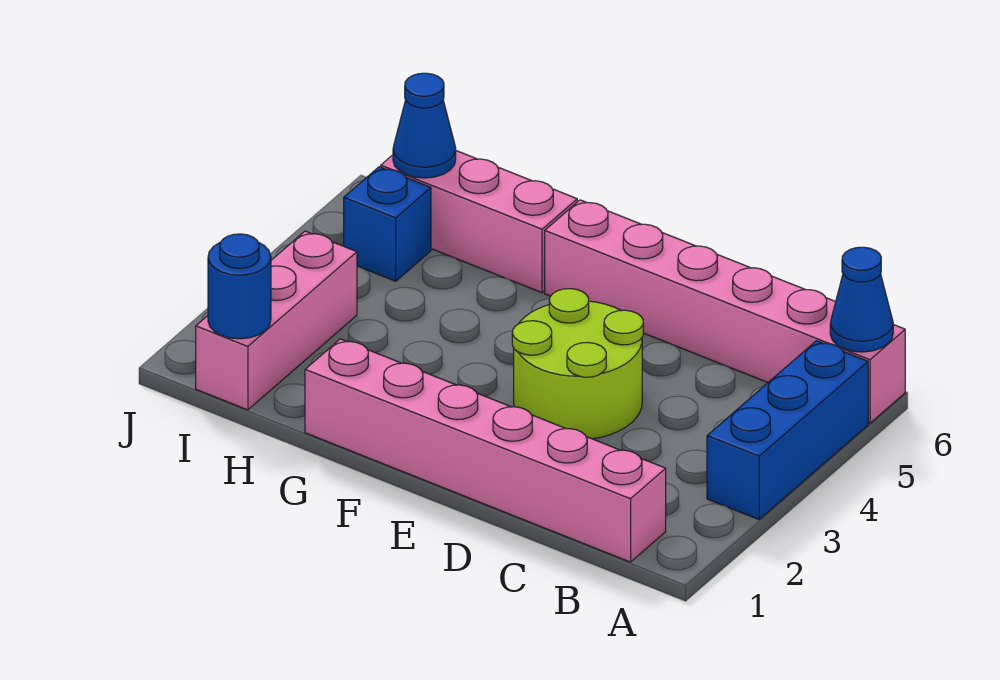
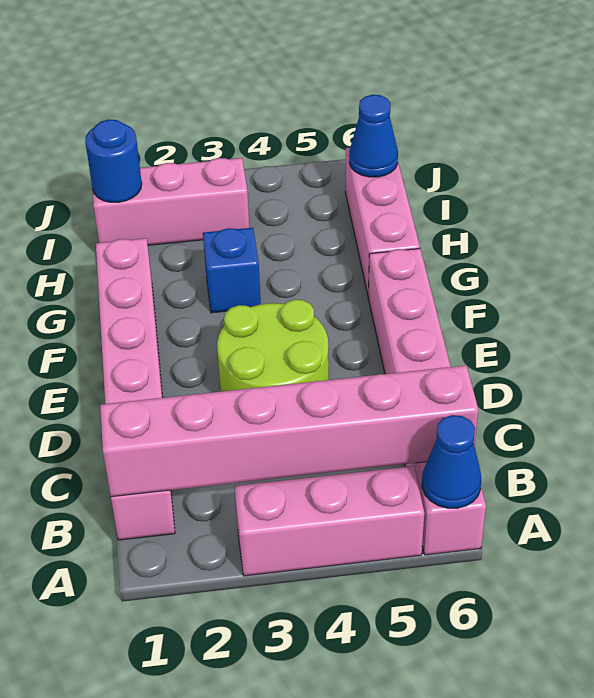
blue 1x3 brick [707,341,868,519] -> pink 1x3 brick [234,466,424,576]
none -> pink 1x6 brick [100,365,478,497]
blue 1x1 brick [344,167,431,281] -> blue 1x1 brick moved to [203,228,261,313]

